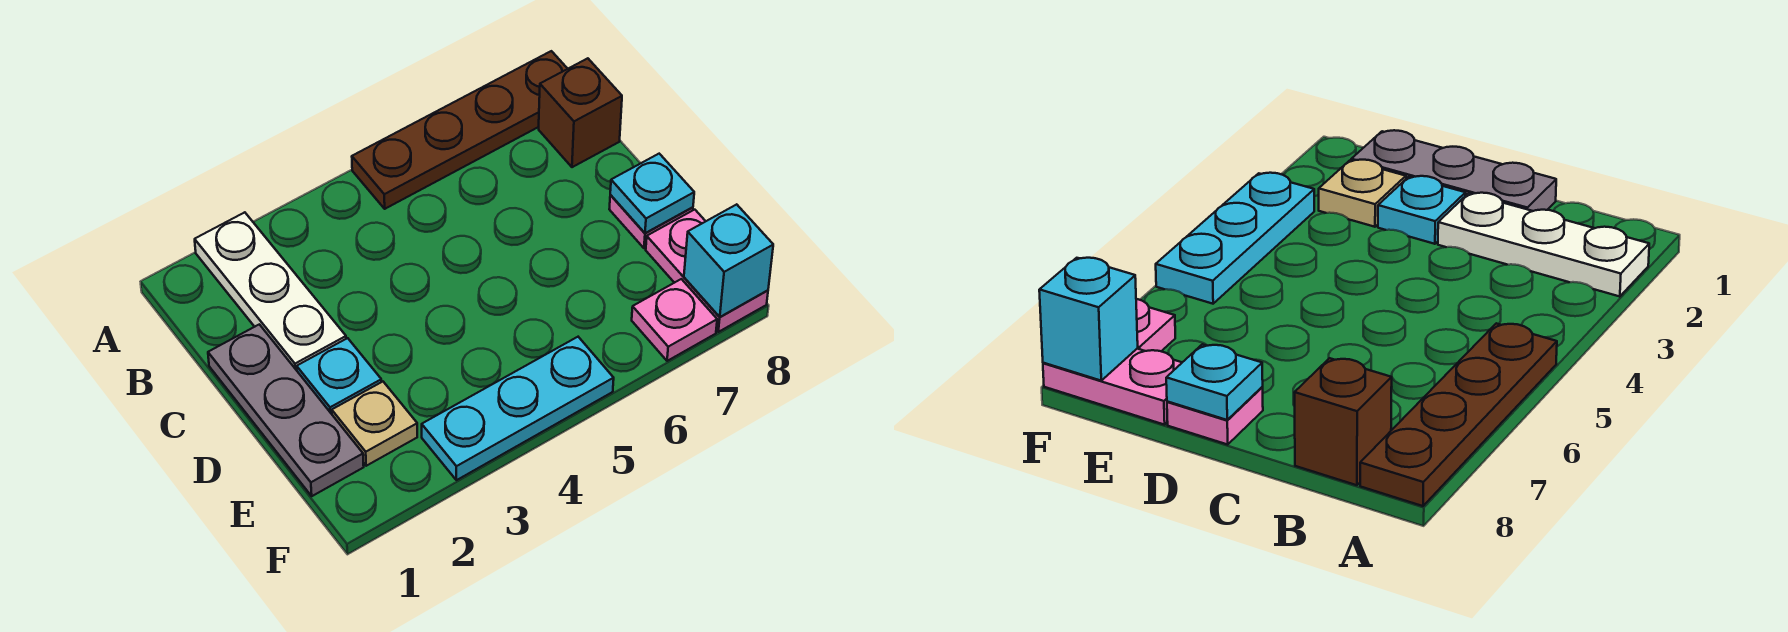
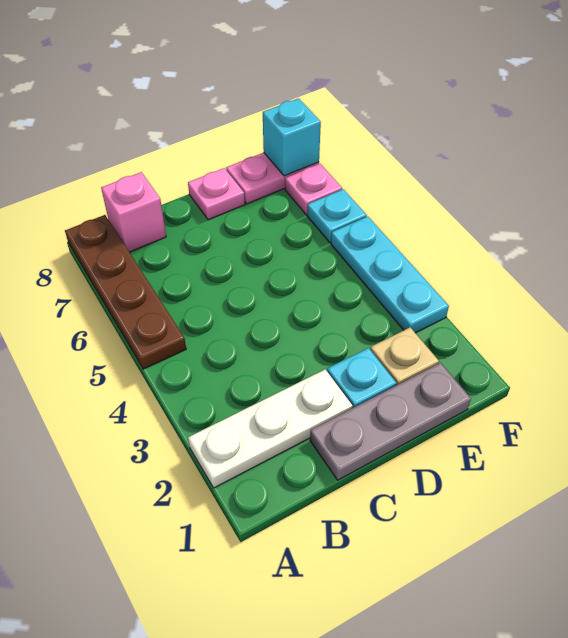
brown 1x1 brick [539,58,622,167] -> pink 1x1 brick [101,172,166,252]
cyan 1x1 plate [610,154,694,233] -> cyan 1x1 plate moved to [307,189,367,243]

